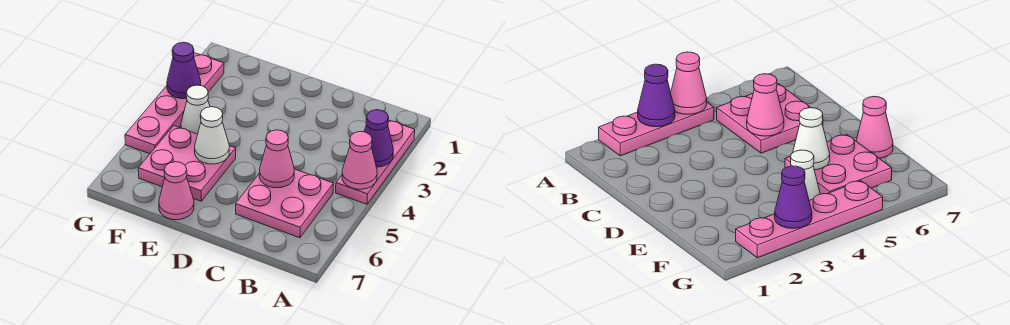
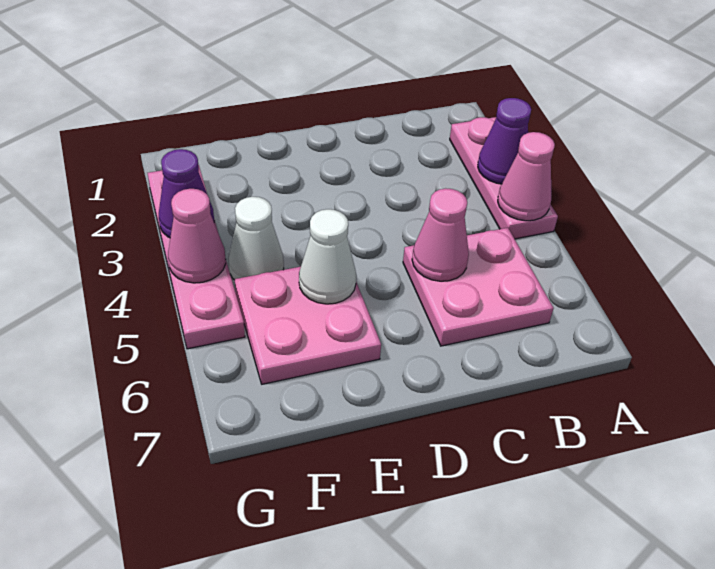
pink 1x1 cone [159,162,194,220] -> pink 1x1 cone moved to [168,189,226,283]

